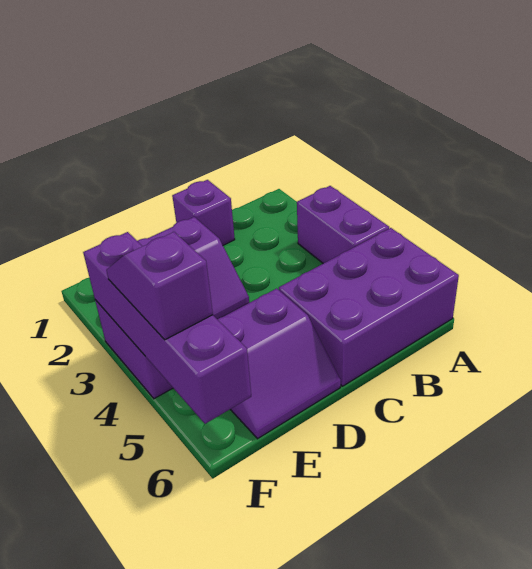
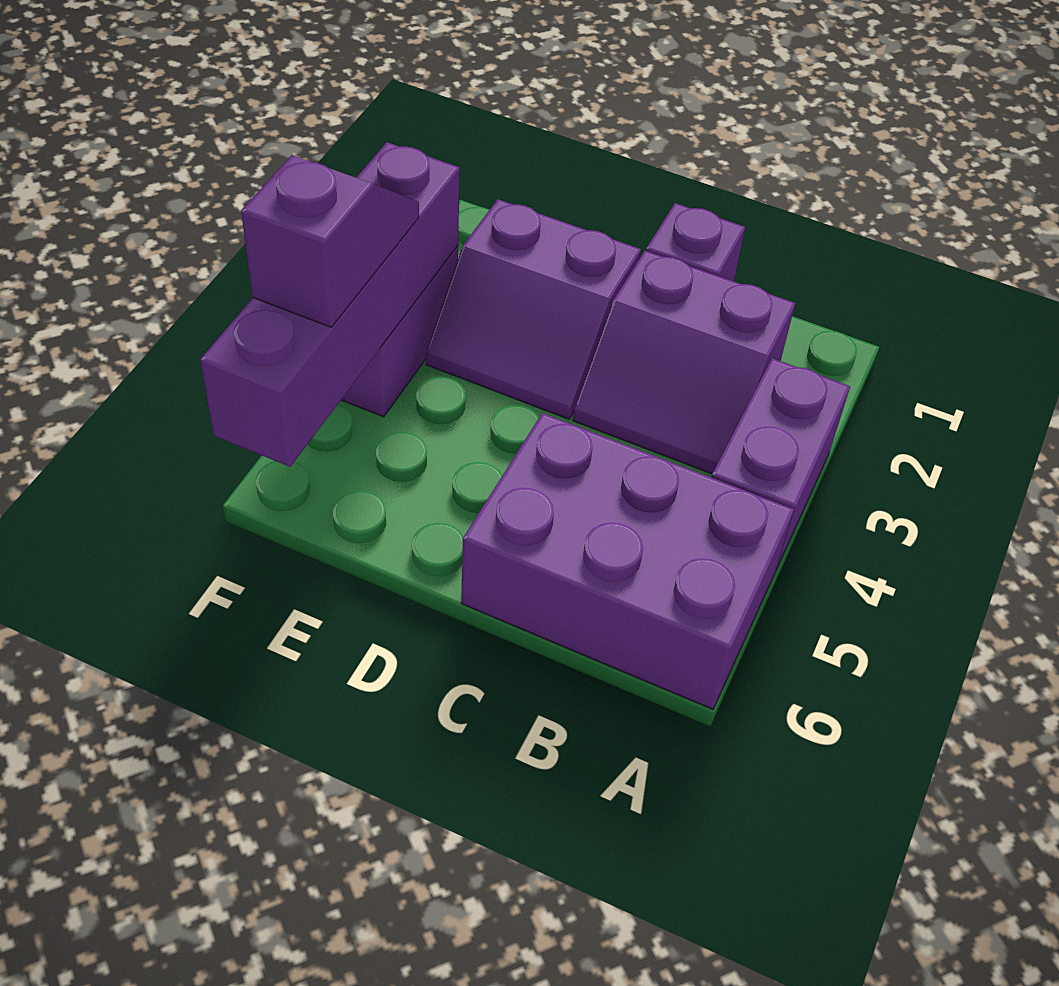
purple 2x2 slope [217,288,341,439] -> purple 2x2 slope moved to [573,251,795,474]

